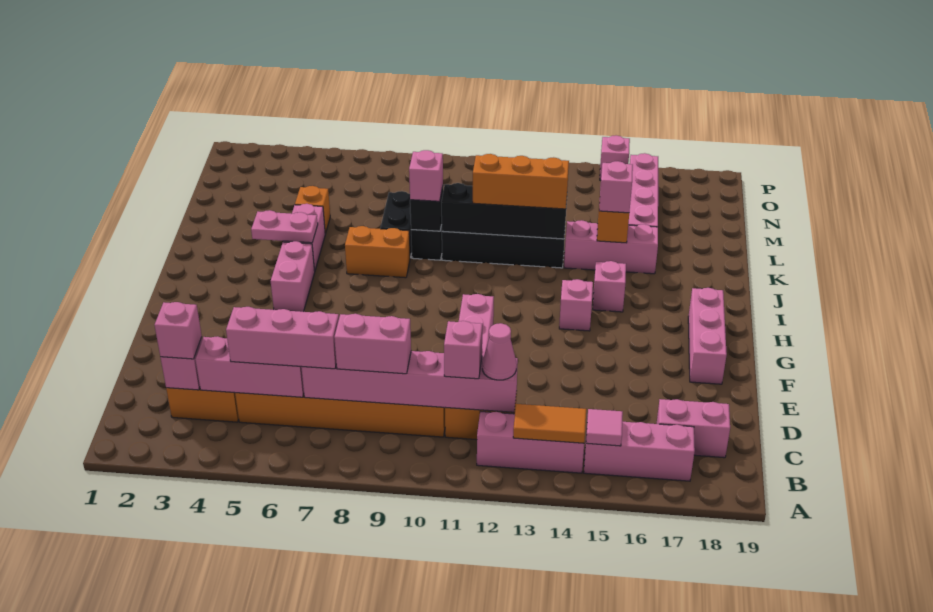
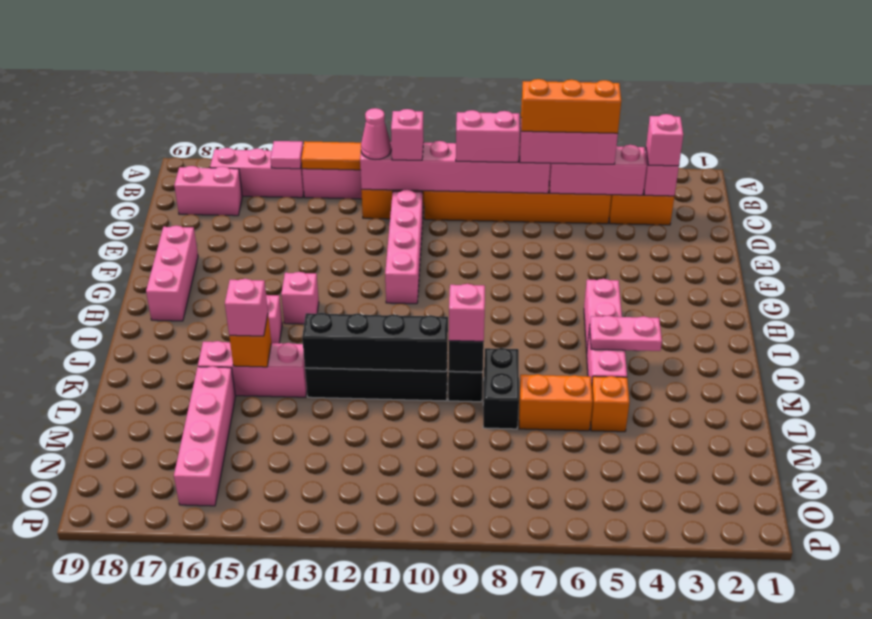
orange 1x2 brick [345,226,410,278] -> orange 1x2 brick moved to [519,374,593,431]
orange 1x3 brick [473,154,569,209] -> orange 1x3 brick moved to [521,79,621,133]
pink 1x1 brick [600,135,630,180] -> none

